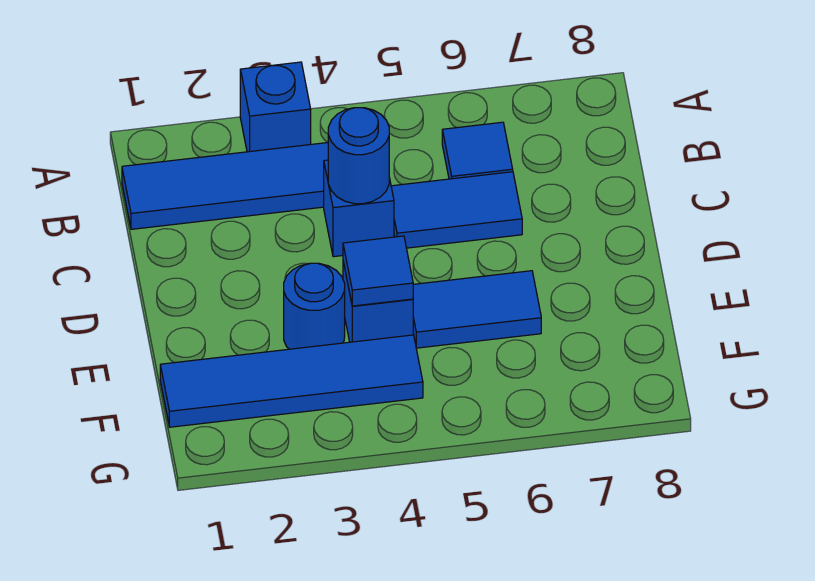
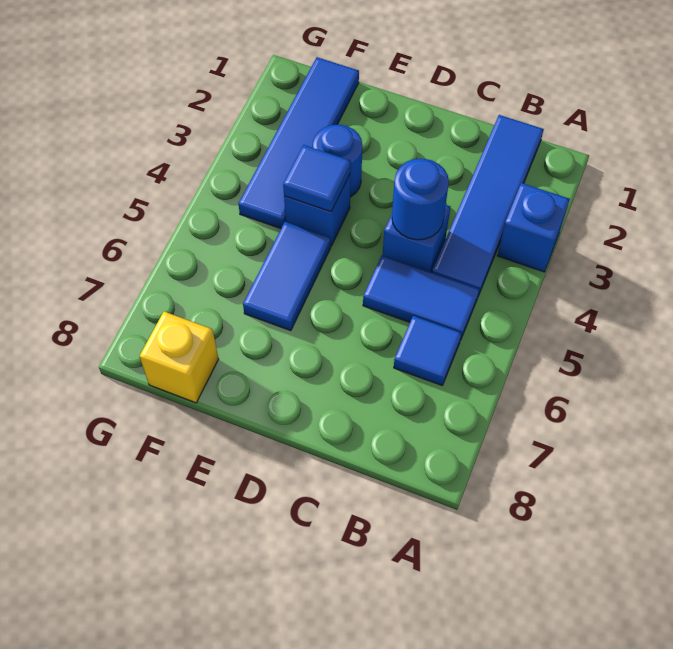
blue 1x2 tile [391,172,522,248] -> blue 1x2 tile turned to [363,255,479,340]
none -> yellow 1x1 brick [140,312,219,403]

